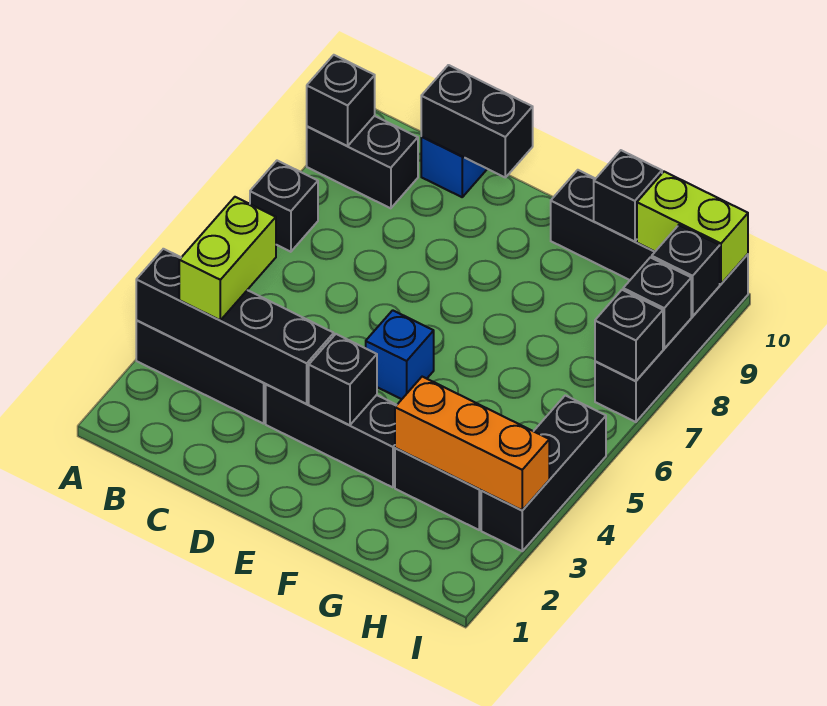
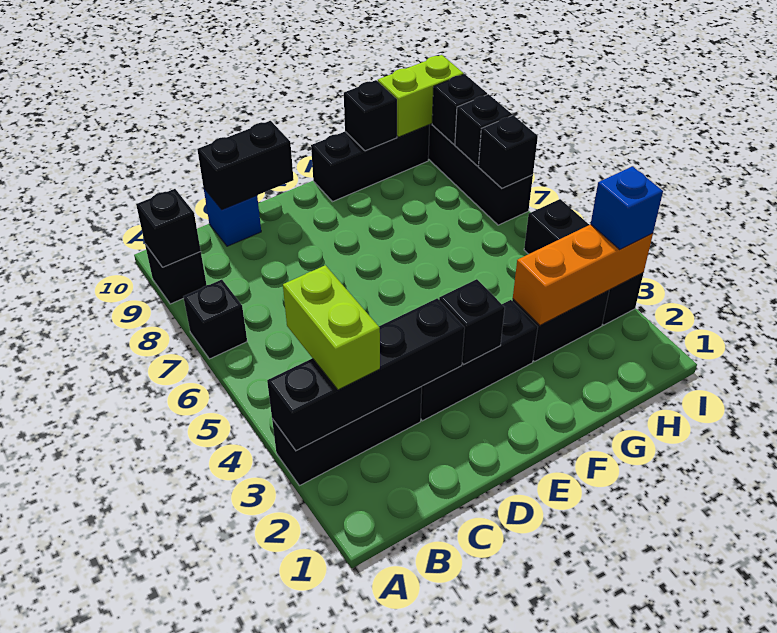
black 1x2 brick [307,116,418,208] -> black 1x1 brick [145,244,206,304]
blue 1x1 brick [366,310,434,399] -> blue 1x1 brick moved to [591,166,663,249]

